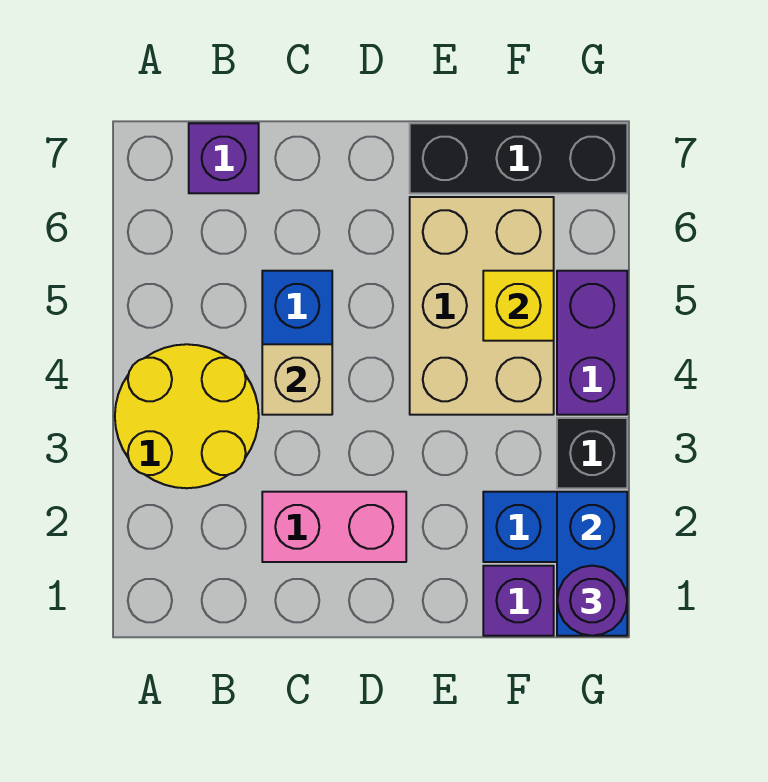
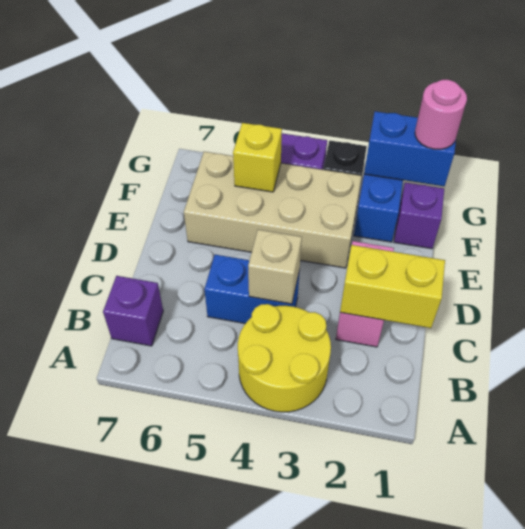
none -> yellow 1x2 brick [340,245,445,328]
tan 2x3 brick [410,197,554,415] -> tan 2x4 brick [184,152,362,268]
black 1x3 brick [410,123,627,193] -> none
purple 1x1 round brick [557,566,627,636] -> pink 1x1 round brick [415,80,467,149]

